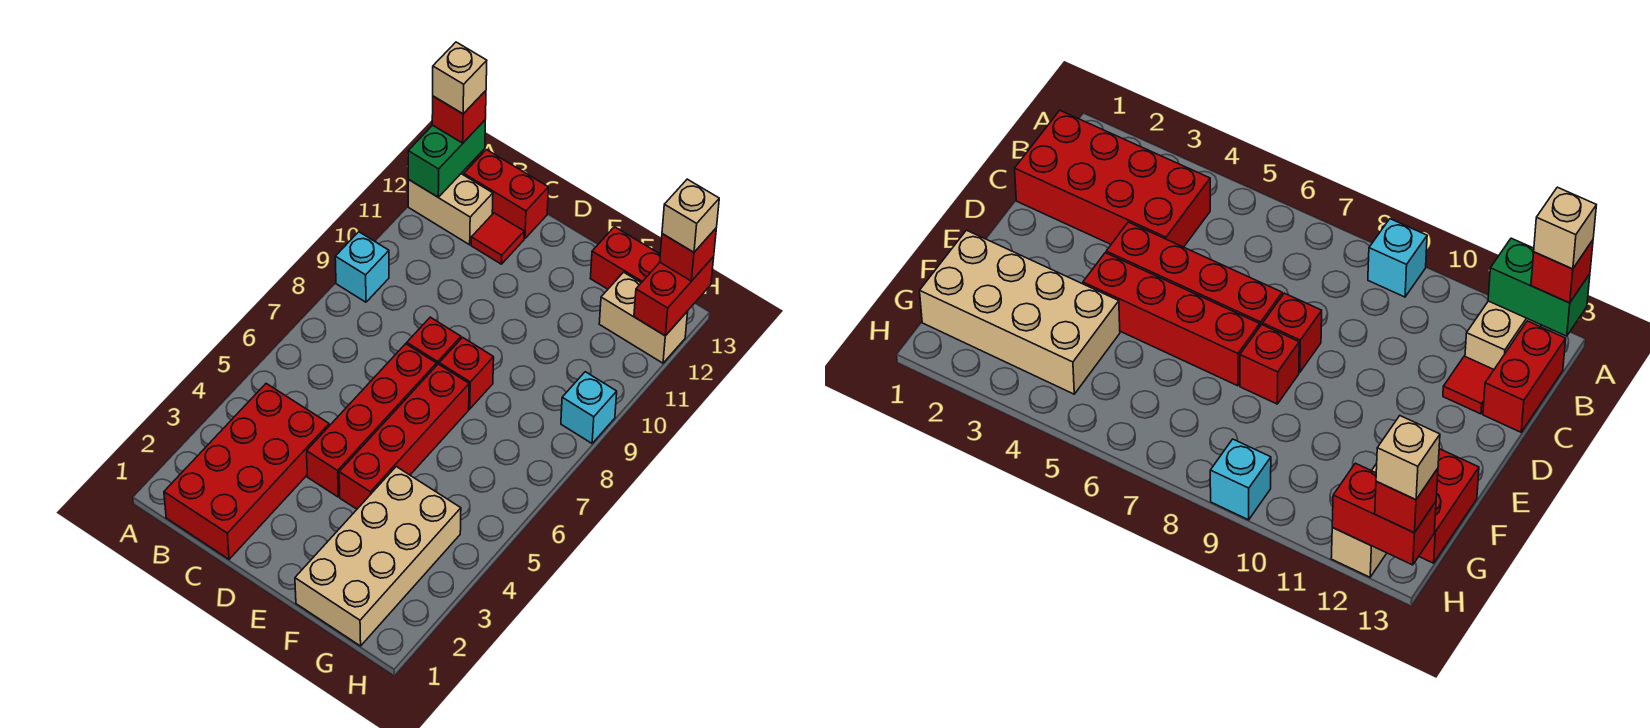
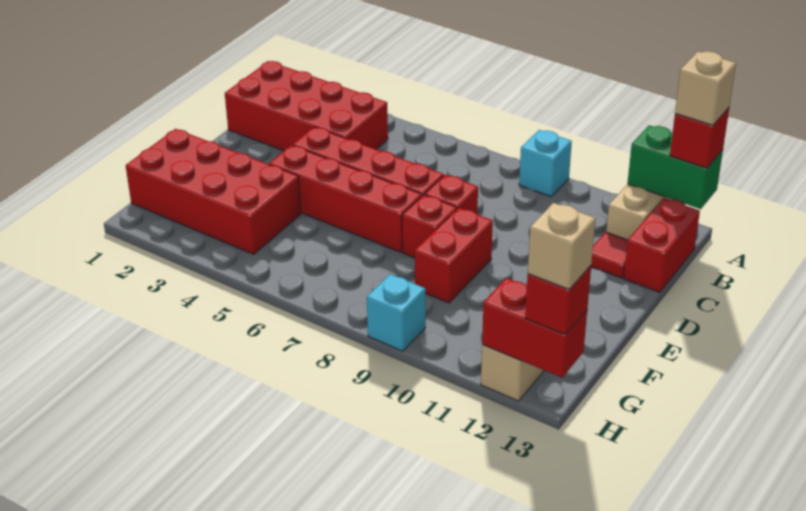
tan 2x4 brick [295,467,461,646] -> red 2x4 brick [126,129,301,254]
red 1x2 brick [591,227,660,289] -> red 1x2 brick moved to [415,208,493,303]

